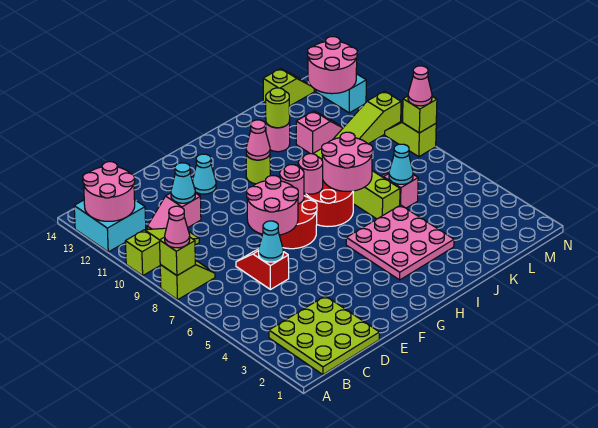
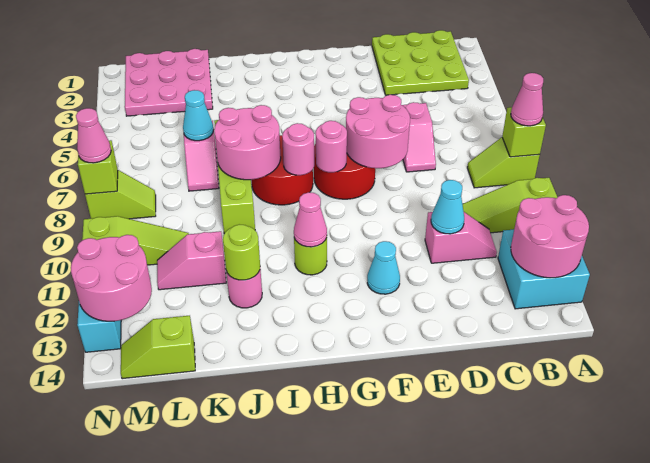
red 1x2 slope [236,249,289,290] -> pink 1x2 slope [402,102,436,172]
cyan 1x1 cone [259,221,283,262] -> none
pink 3x3 plate [346,205,454,280] -> pink 3x3 plate moved to [125,49,213,116]
lime 1x2 slope [385,121,436,157] -> lime 1x2 slope turned to [85,170,156,219]

